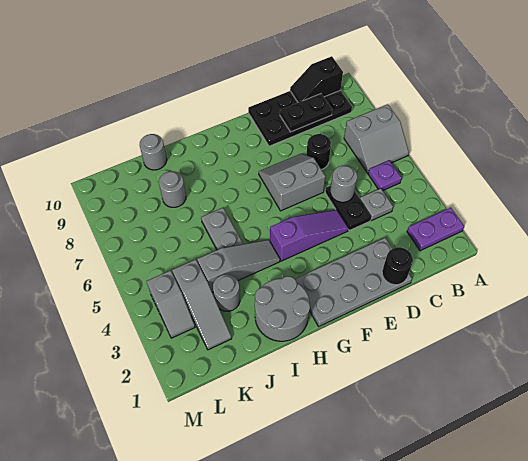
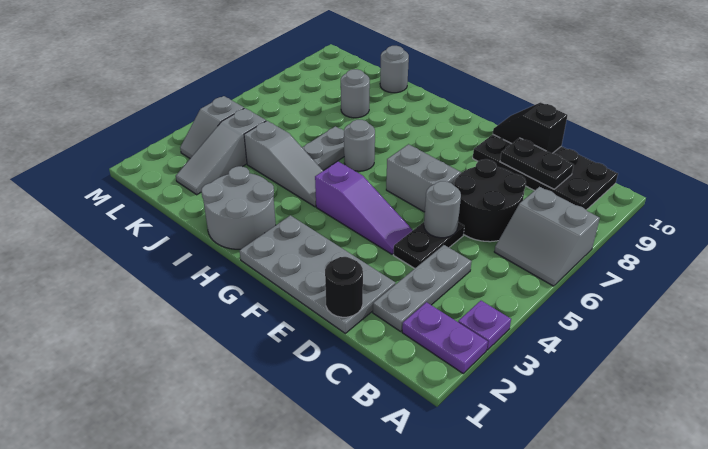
purple 1x1 plate [368,160,402,190] -> purple 1x1 plate moved to [458,301,511,350]
black 1x2 slope [290,56,343,103] -> black 1x2 slope moved to [493,102,568,153]
grey 1x1 plate [360,188,393,221] -> grey 1x3 plate [373,245,472,331]
black 1x1 round brick [306,134,331,169] -> black 2x2 round brick [454,159,526,242]
grey 1x1 round brick [213,274,240,311] -> grey 1x1 round brick moved to [344,120,375,171]

